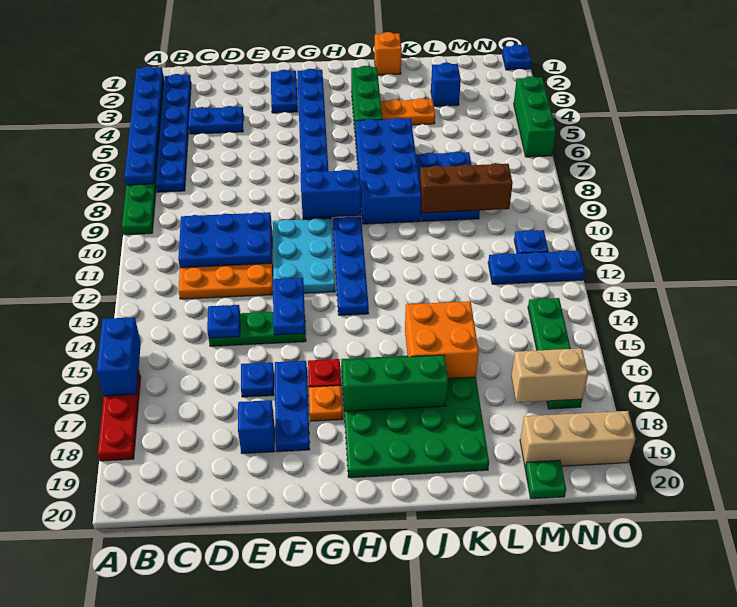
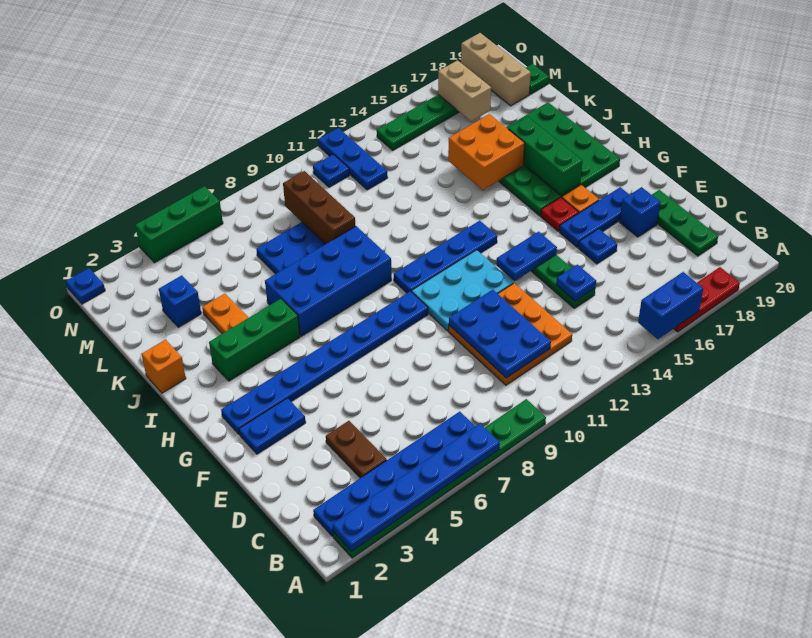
blue 1x2 plate [188,106,244,134] -> brown 1x2 plate [326,421,387,478]
none -> green 1x3 plate [652,190,718,256]
blue 1x2 brick [300,170,361,218] -> none

